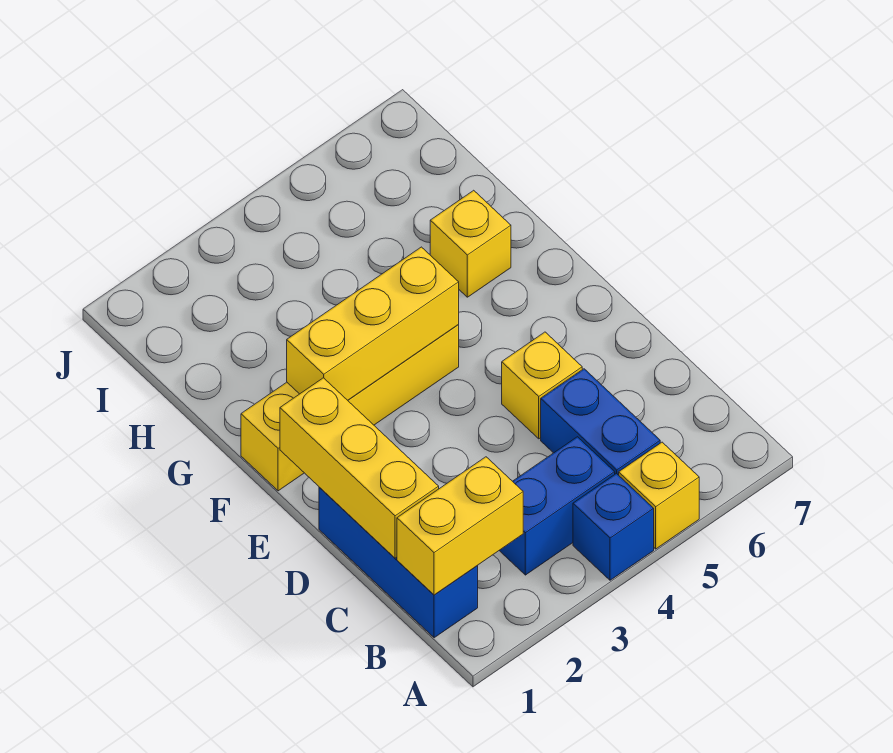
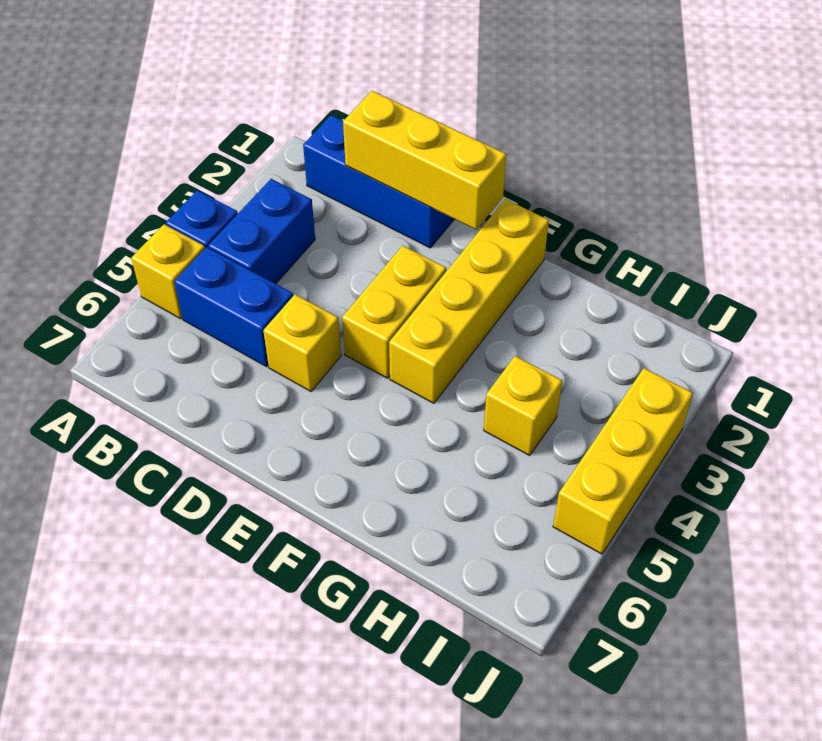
yellow 1x2 brick [397,457,523,595] -> yellow 1x2 brick moved to [342,246,446,378]
yellow 1x3 brick [287,247,459,400] -> yellow 1x3 brick moved to [553,368,693,554]
yellow 1x1 brick [430,190,511,297] -> yellow 1x1 brick moved to [484,356,562,455]

